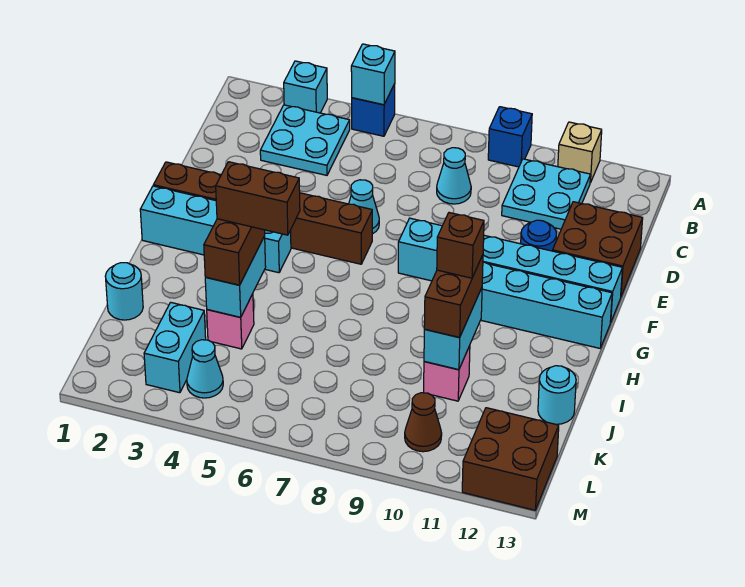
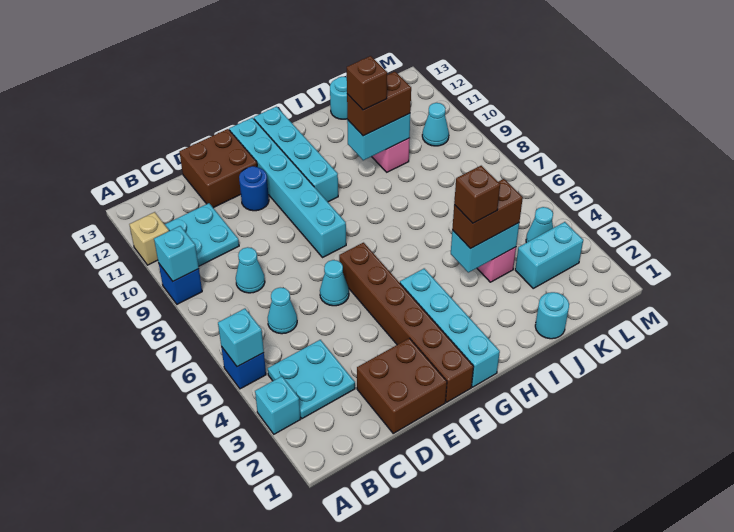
none -> cyan 1x1 brick [154,226,199,281]
none -> cyan 1x1 cone [268,288,297,334]
brown 1x2 brick [216,162,300,235] -> brown 1x1 brick [454,166,500,223]
brown 1x1 cone [405,393,442,452] -> cyan 1x1 cone [422,103,449,146]
brown 2x2 brick [462,408,559,510] -> brown 2x2 brick moved to [357,338,447,433]

